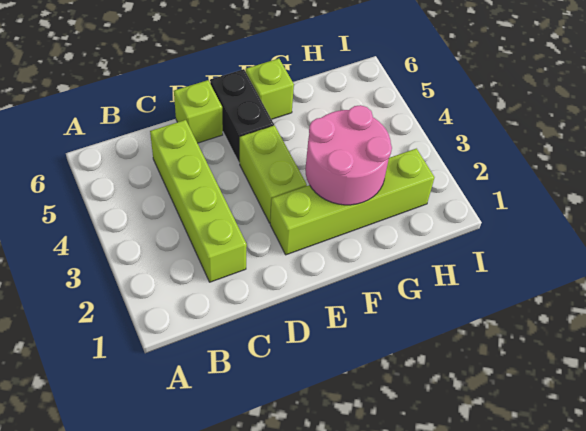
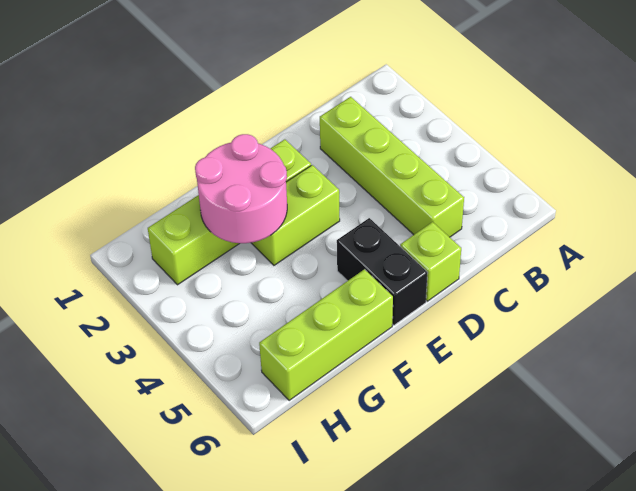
lime 1x2 brick [240,125,307,223] -> lime 1x2 brick turned to [252,165,340,265]
lime 1x1 brick [246,59,294,119] -> lime 1x3 brick [259,269,393,401]

